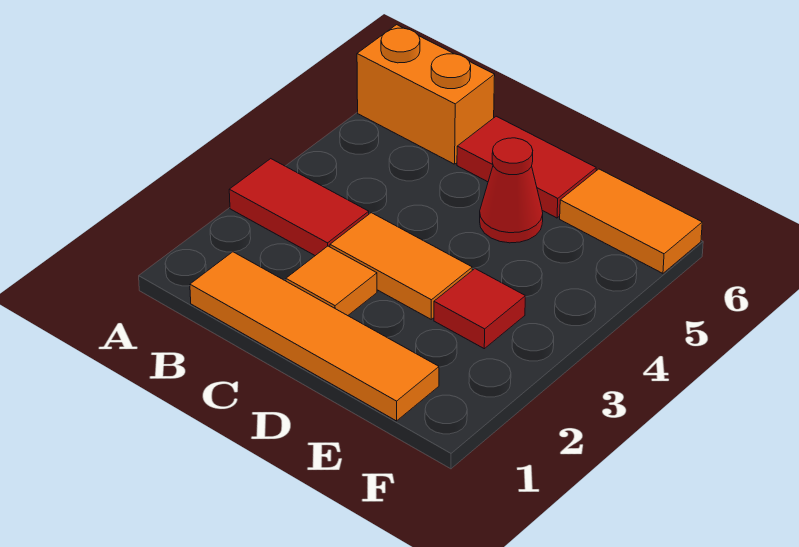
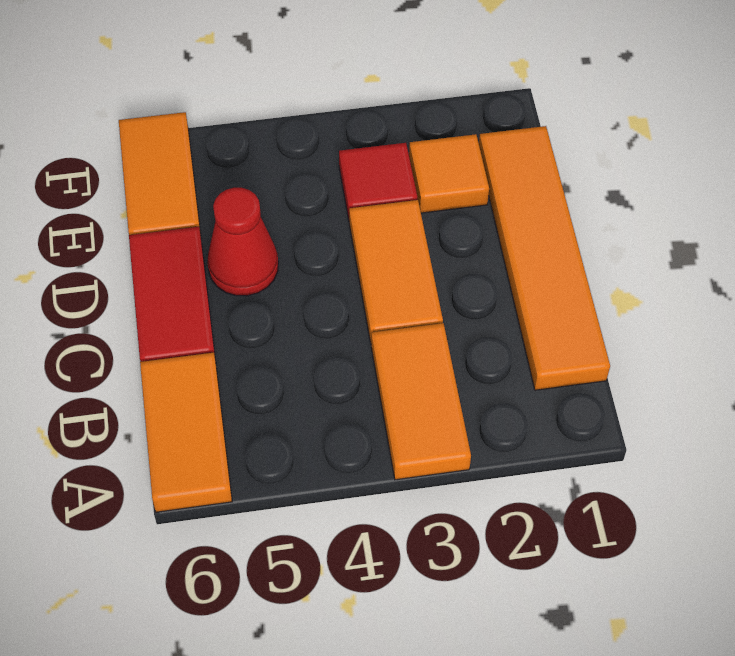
red 1x2 tile [229,159,369,256] -> orange 1x2 tile [371,323,471,480]
orange 1x2 brick [357,25,495,164] -> orange 1x2 tile [140,353,232,512]
orange 1x1 tile [286,246,377,316] -> orange 1x1 tile moved to [409,134,489,213]

